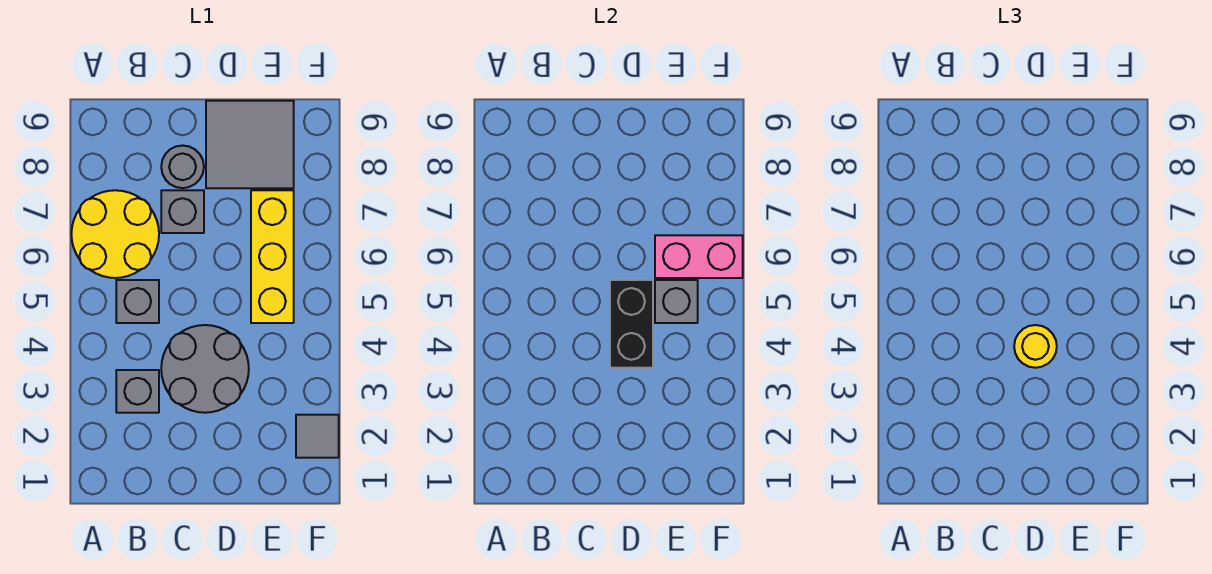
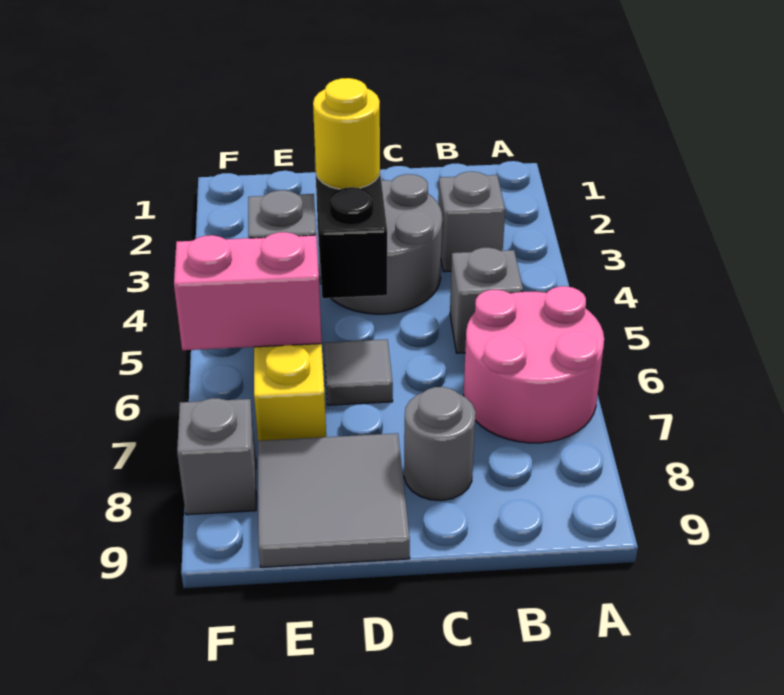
yellow 2x2 round brick [71,190,159,278] -> pink 2x2 round brick [464,286,604,443]
grey 1x1 brick [161,190,204,233] -> grey 1x1 brick moved to [177,398,256,515]
grey 1x1 tile [296,415,339,458] -> grey 1x1 tile moved to [324,339,393,405]

